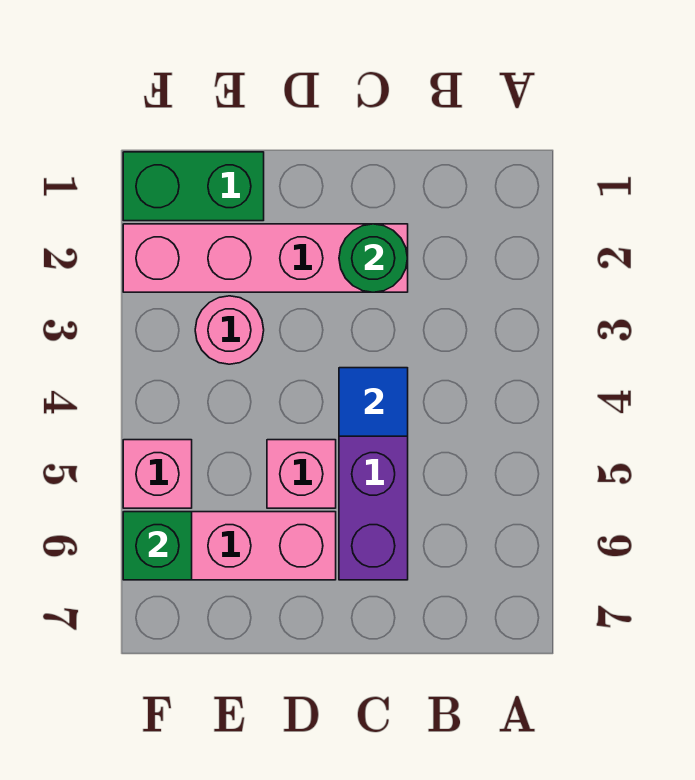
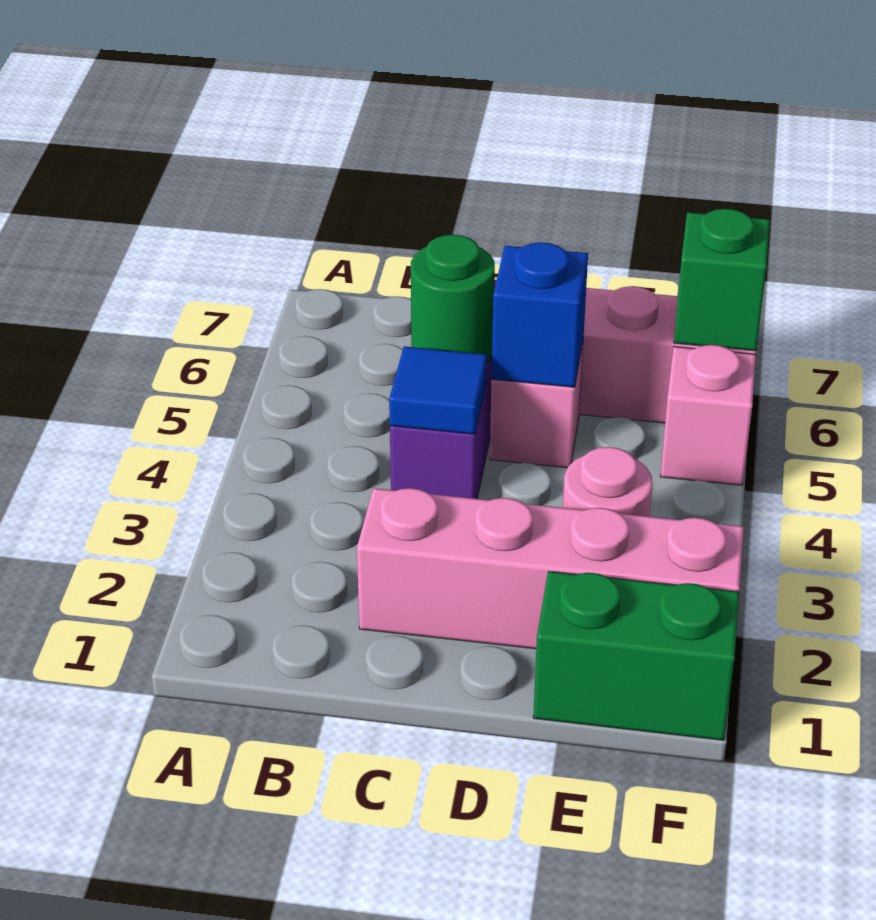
green 1x1 round brick [339,224,407,292] -> green 1x1 round brick moved to [411,235,495,363]
none -> blue 1x1 brick [492,242,588,387]

